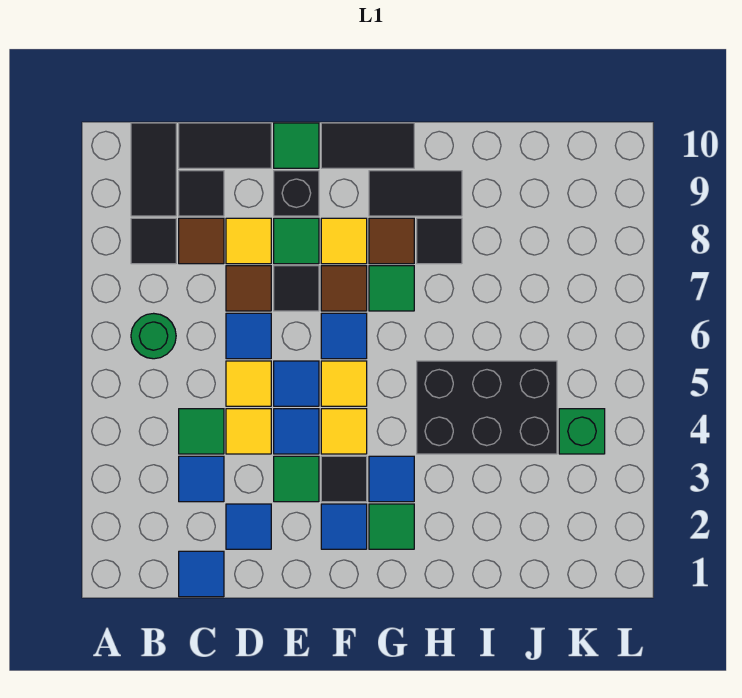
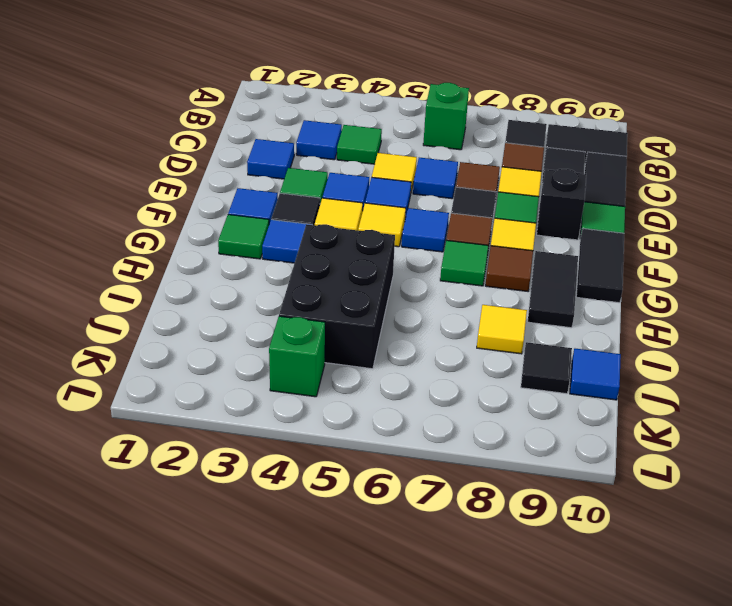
green 1x1 round brick [131,313,176,359] -> green 1x1 brick [423,83,469,150]
blue 1x1 tile [179,551,224,597] -> blue 1x1 tile moved to [570,349,621,400]
yellow 1x1 tile [226,409,271,454] -> yellow 1x1 tile moved to [477,305,527,354]
black 1x1 tile [417,218,462,264] -> black 1x1 tile moved to [521,342,572,394]

